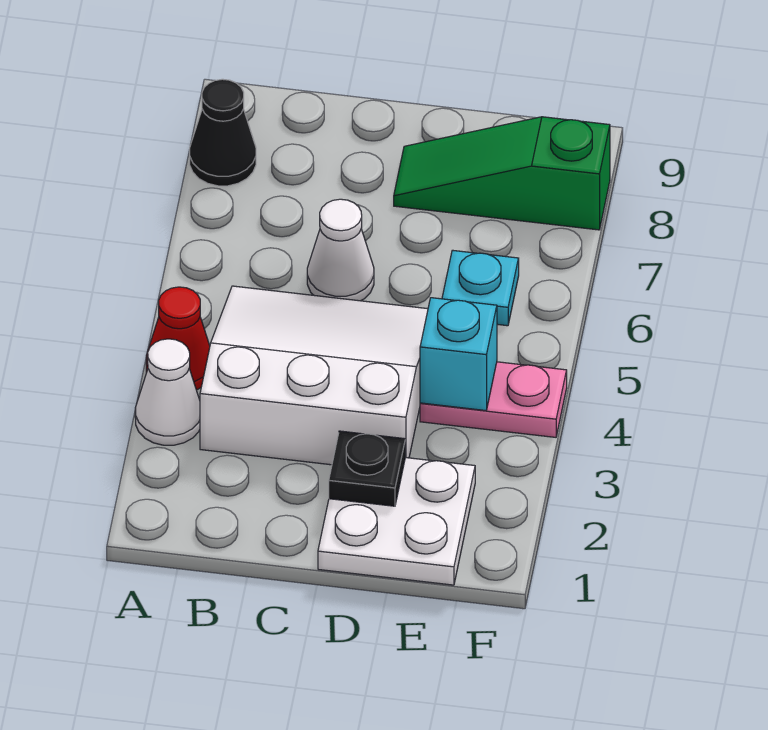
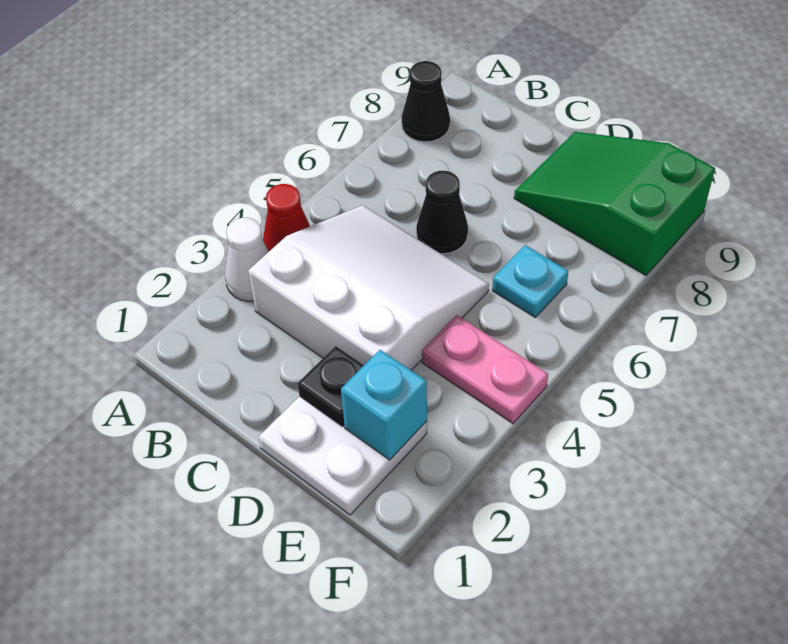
white 1x1 cone [307,199,374,301] -> black 1x1 cone [416,171,468,254]
green 1x3 slope [394,117,610,230] -> green 2x3 slope [514,132,715,275]
cyan 1x1 brick [420,298,497,411] -> cyan 1x1 brick moved to [341,350,427,460]

